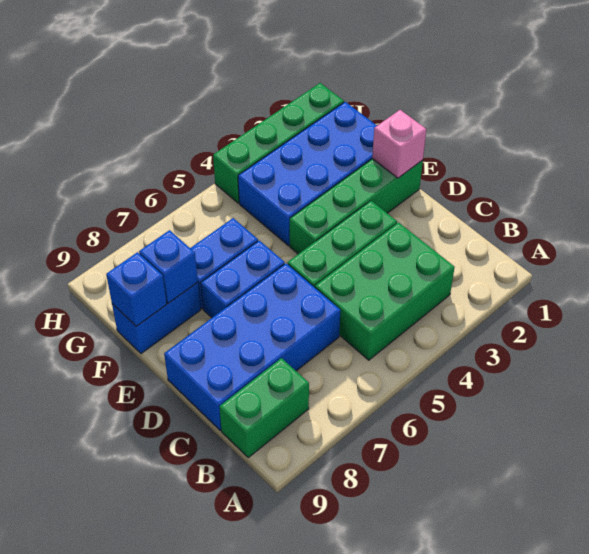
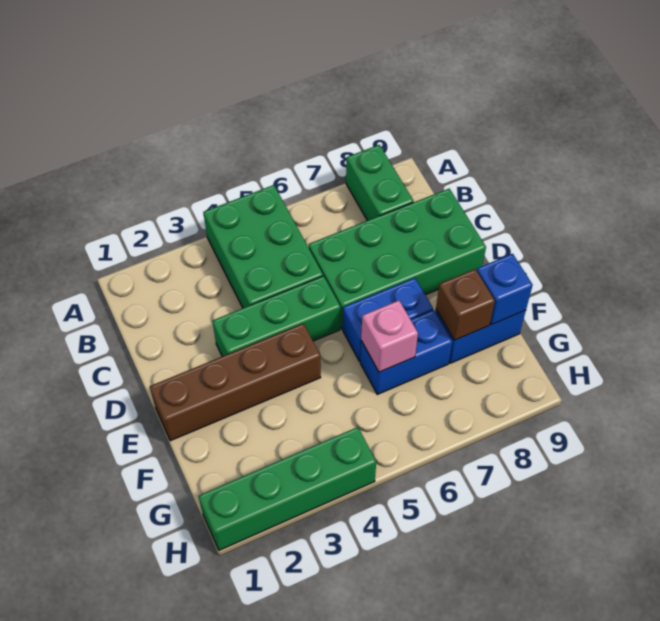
green 2x3 brick [315,223,455,360] -> green 2x3 brick turned to [203,185,323,308]
green 1x2 brick [219,358,309,457] -> green 1x2 brick turned to [346,145,414,221]
blue 2x4 brick [164,264,341,430] -> green 2x4 brick [309,189,486,329]
green 1x4 brick [290,159,423,254] -> brown 1x4 brick [150,324,321,441]
pink 1x1 brick [372,110,426,178] -> pink 1x1 brick moved to [361,301,418,372]
blue 2x4 brick [238,102,377,246] -> none
blue 1x1 brick [139,230,198,303] -> brown 1x1 brick [436,269,495,340]

